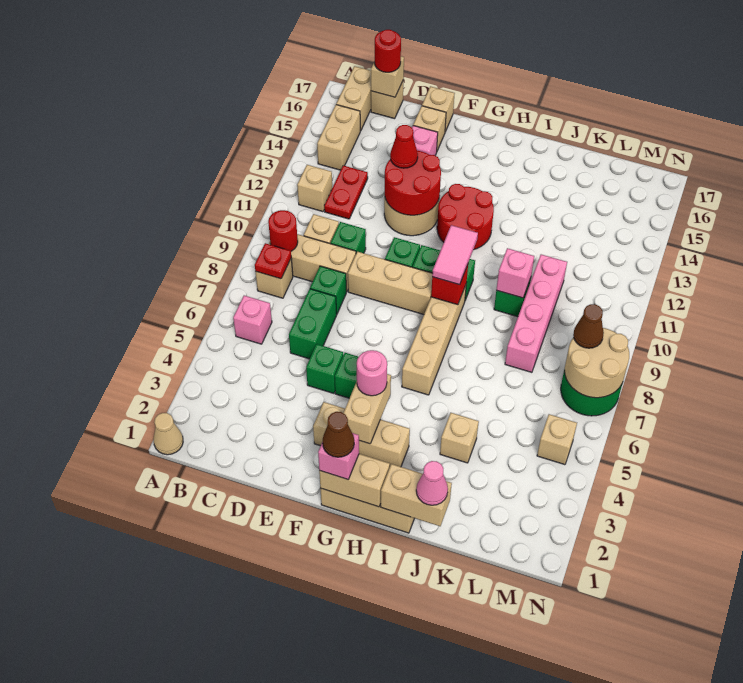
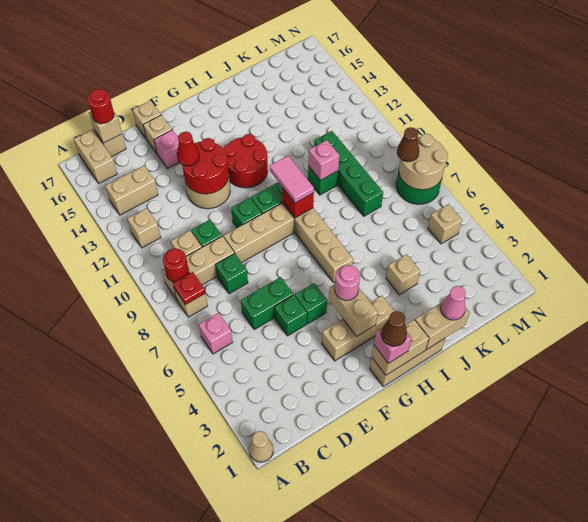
tan 1x2 brick [317,105,360,170] -> tan 1x2 brick turned to [106,166,158,215]
red 1x2 plate [324,166,368,219] -> none
green 1x2 brick [289,289,337,359] -> green 1x2 brick turned to [241,277,293,330]
pink 1x4 brick [505,255,567,372] -> green 1x4 brick [314,131,383,216]

